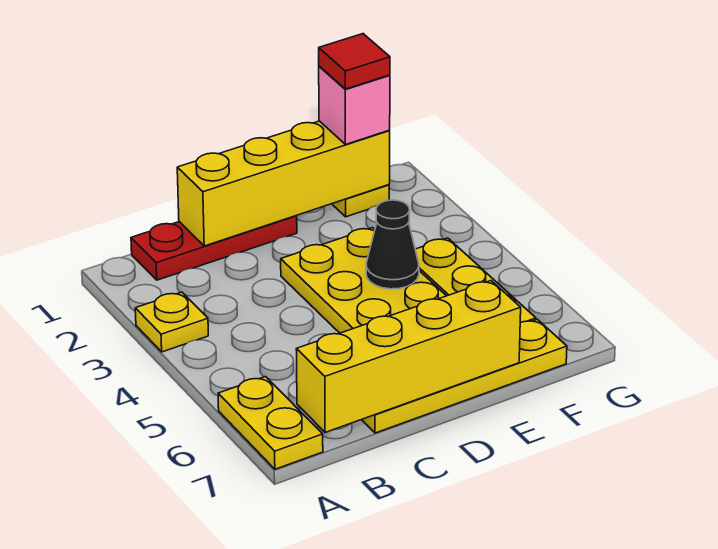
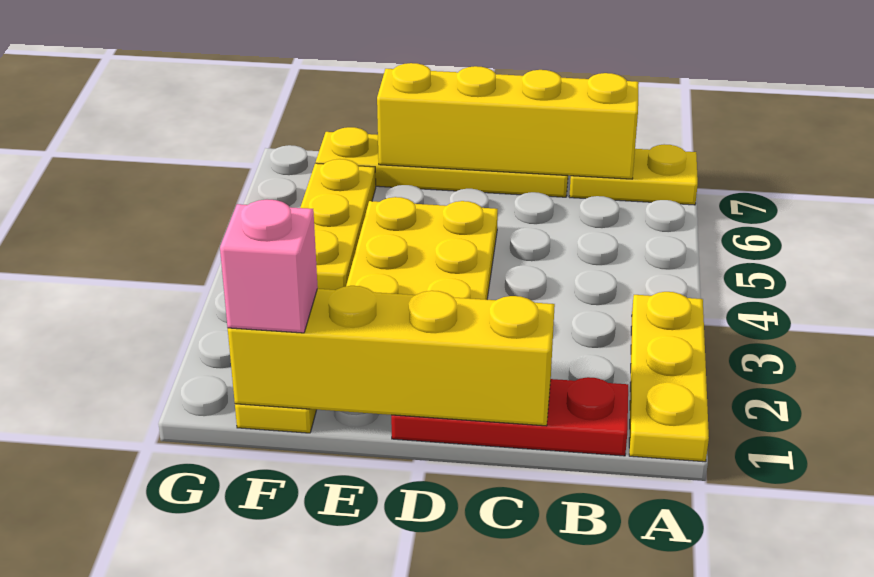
yellow 1x1 plate [135,292,208,352] -> yellow 1x3 plate [629,292,709,462]
yellow 1x2 plate [218,377,323,469] -> yellow 1x2 plate turned to [569,144,698,205]
black 1x1 cone [366,200,419,289] -> none
red 1x1 tile [319,34,390,89] -> none

